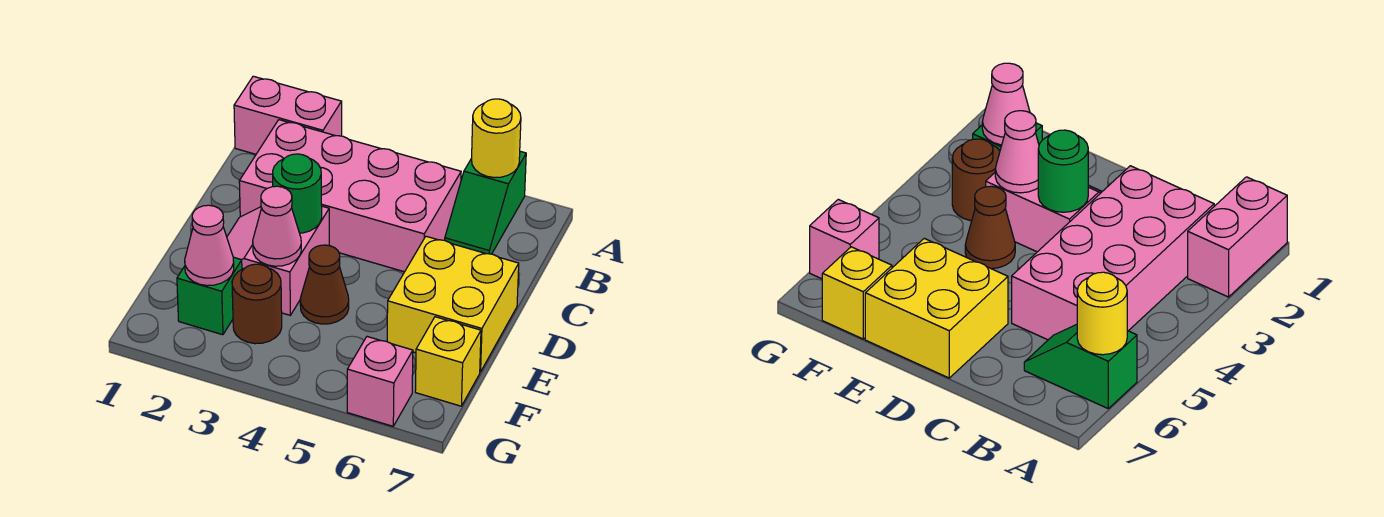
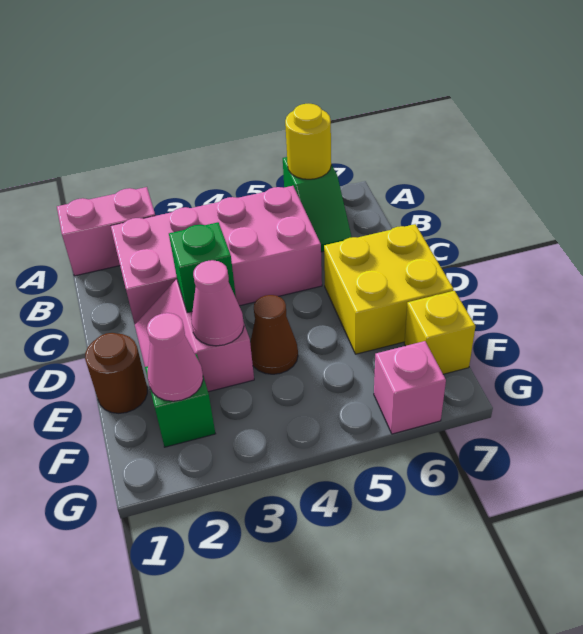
green 1x1 round brick [273,154,322,233] -> green 1x1 brick [169,222,236,313]
brown 1x1 round brick [232,264,282,344] -> brown 1x1 round brick moved to [85,333,147,413]

